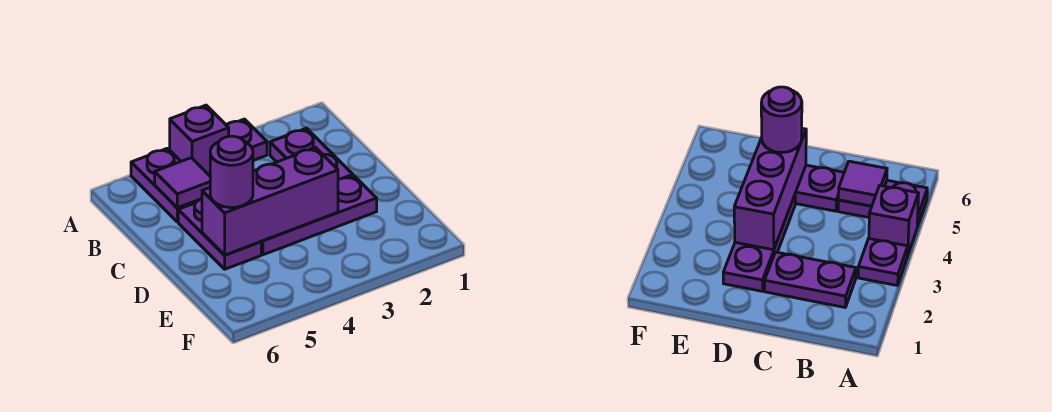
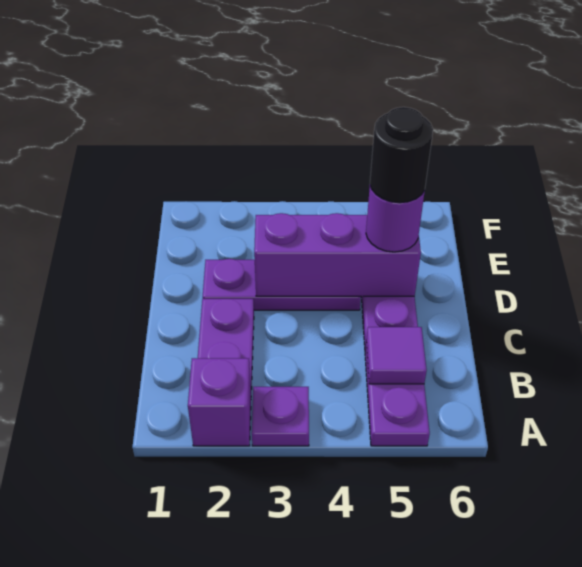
purple 1x1 brick [170,105,229,176] -> purple 1x1 brick moved to [188,358,251,446]
none -> black 1x1 round brick [370,107,433,203]

